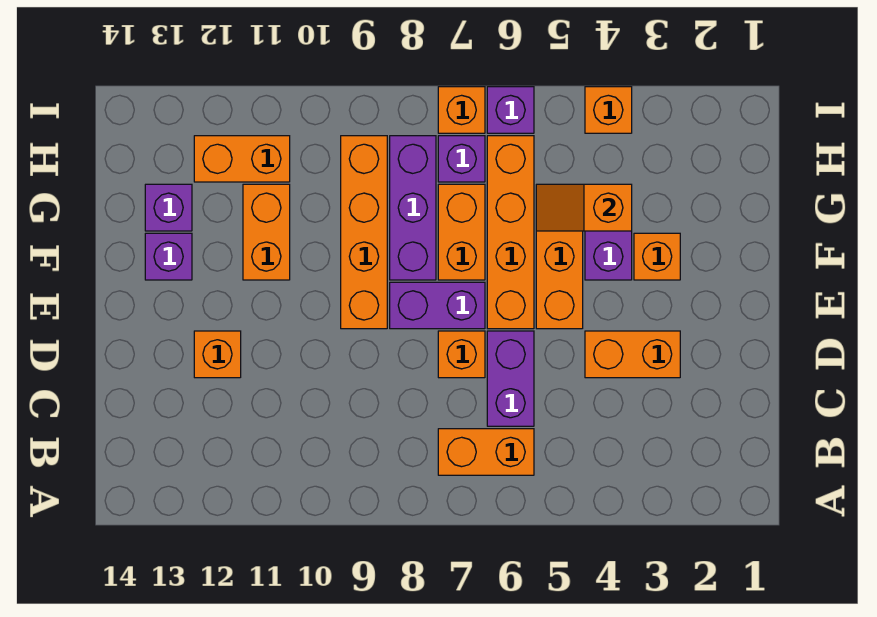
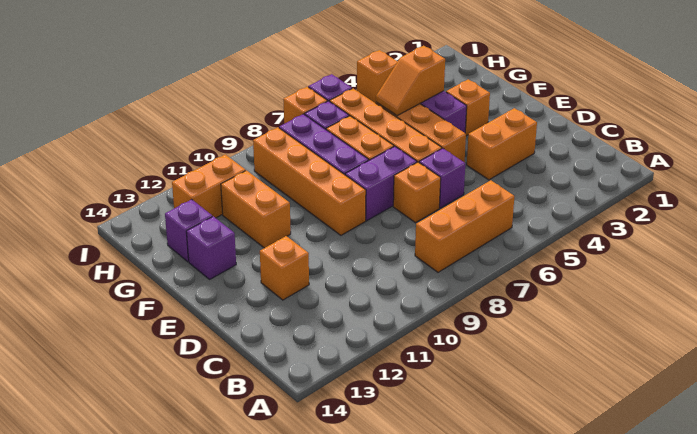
orange 1x2 brick [438,429,534,475] -> orange 1x3 brick [415,180,514,272]
purple 1x2 brick [487,331,534,426] -> purple 1x1 brick [419,148,465,208]

